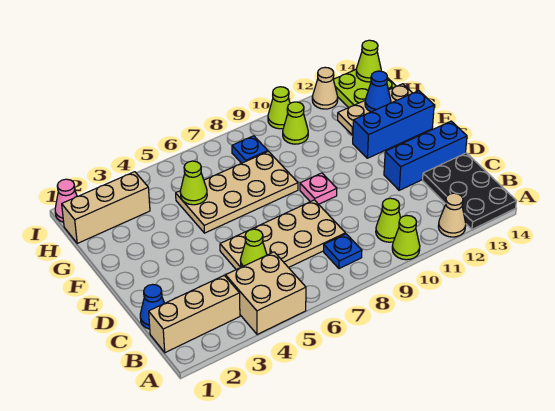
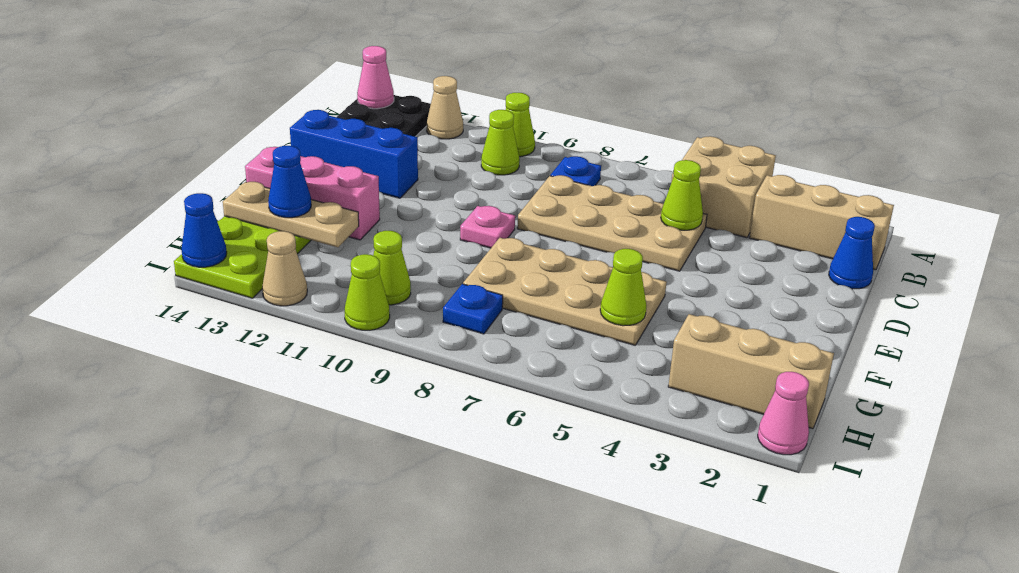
none -> pink 1x1 cone [357,46,394,109]
blue 1x3 brick [353,91,434,158] -> pink 1x3 brick [245,147,380,240]
lime 1x1 cone [356,40,381,82] -> blue 1x1 cone [181,193,227,267]

